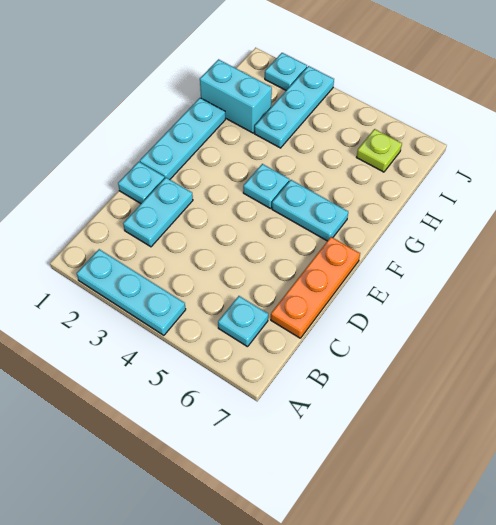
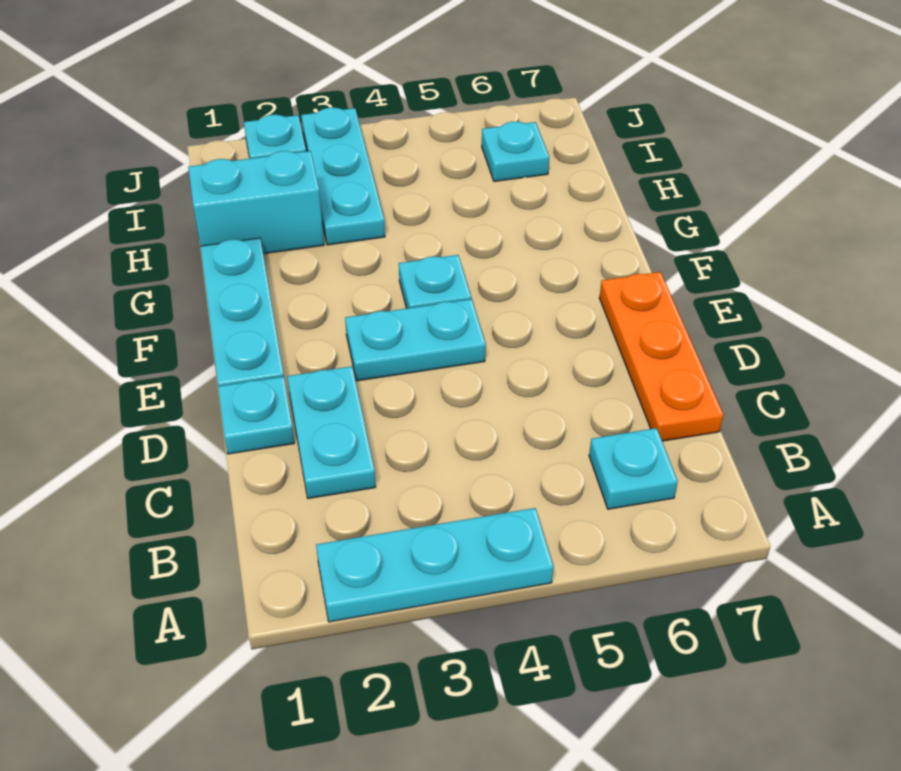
cyan 1x2 plate [272,180,348,241] -> cyan 1x2 plate moved to [345,299,486,381]
lime 1x1 plate [356,129,402,172] -> cyan 1x1 plate [482,122,549,181]

